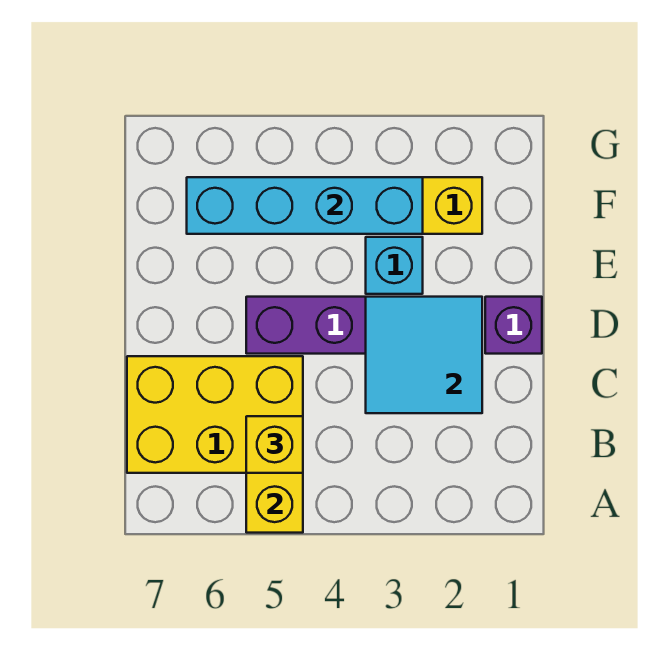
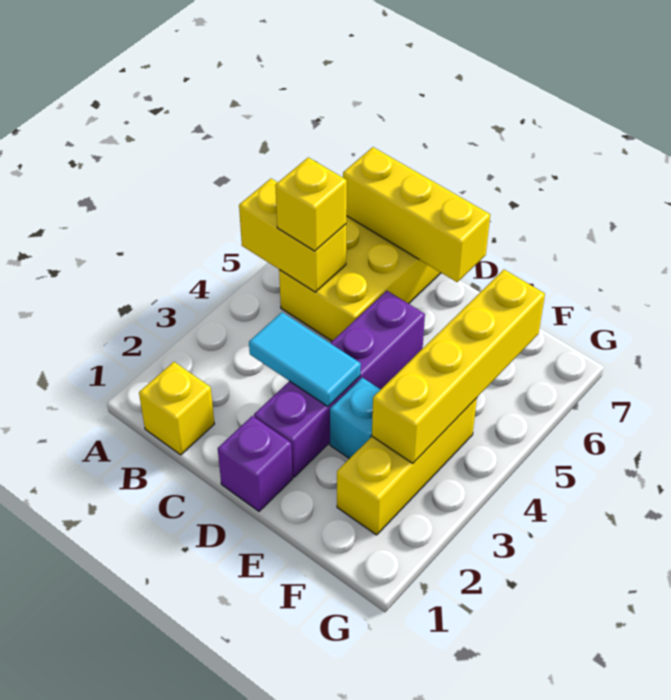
none -> yellow 1x1 brick [139,362,214,455]
none -> yellow 1x3 brick [343,147,490,282]
cyan 2x2 tile [366,297,482,413] -> cyan 1x2 tile [249,312,361,407]
cyan 1x4 brick [187,177,423,234] -> yellow 1x4 brick [372,270,545,463]

